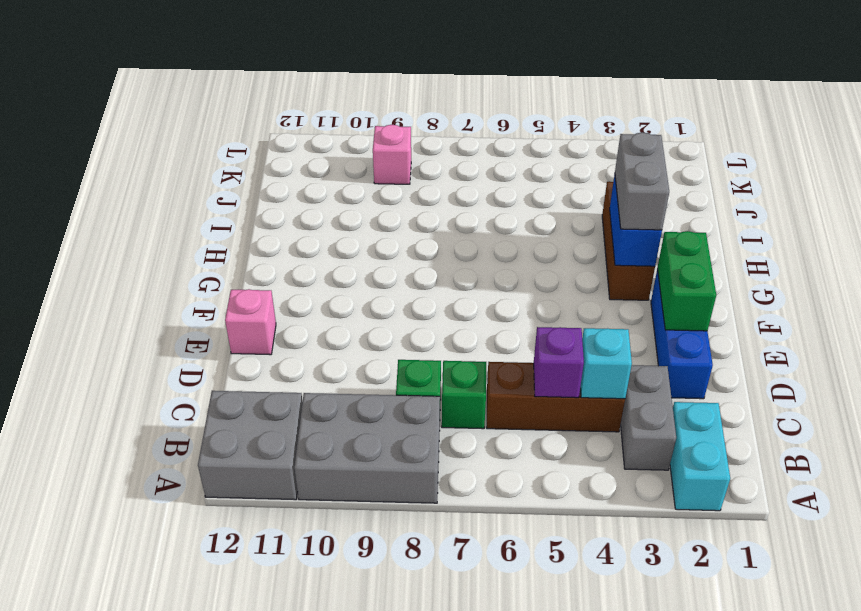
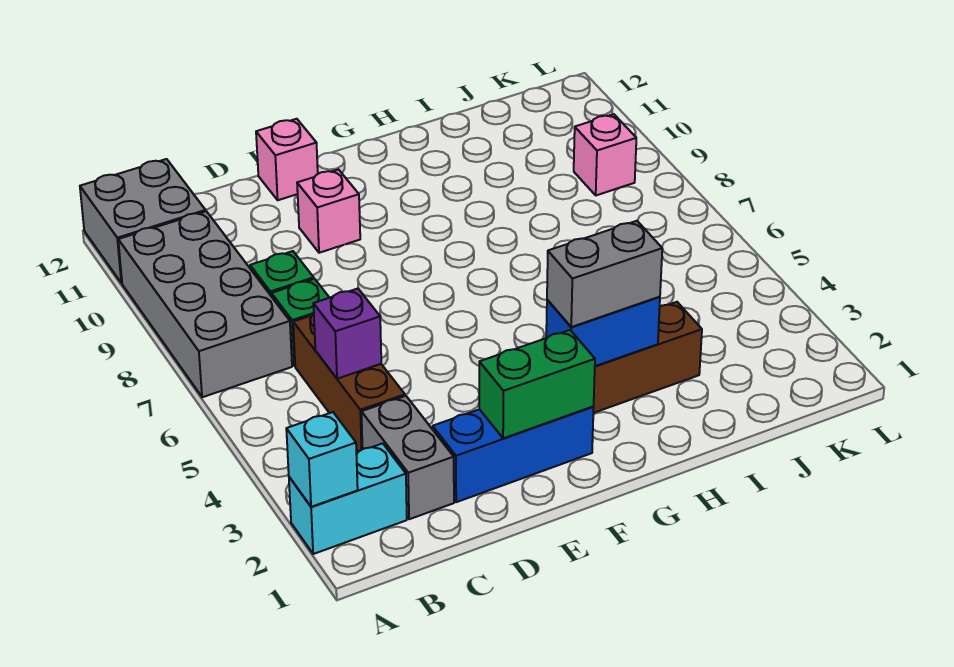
grey 2x3 brick [294,393,440,503] -> grey 2x4 brick [118,211,292,397]
grey 1x2 brick [621,365,676,470] -> grey 1x2 brick turned to [361,396,454,519]
cyan 1x1 brick [580,328,632,399] -> cyan 1x1 brick moved to [286,412,358,507]
none -> pink 1x1 brick [297,169,360,253]

